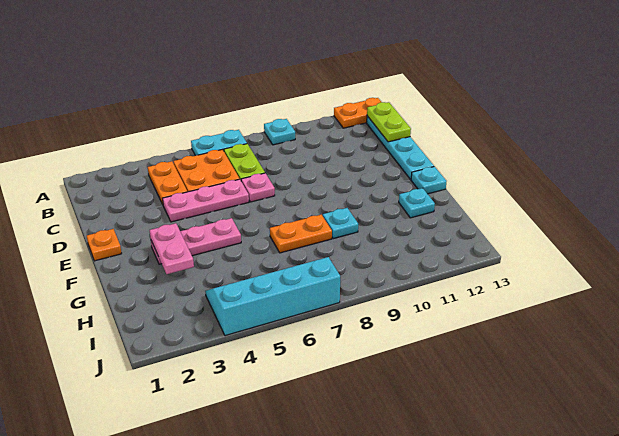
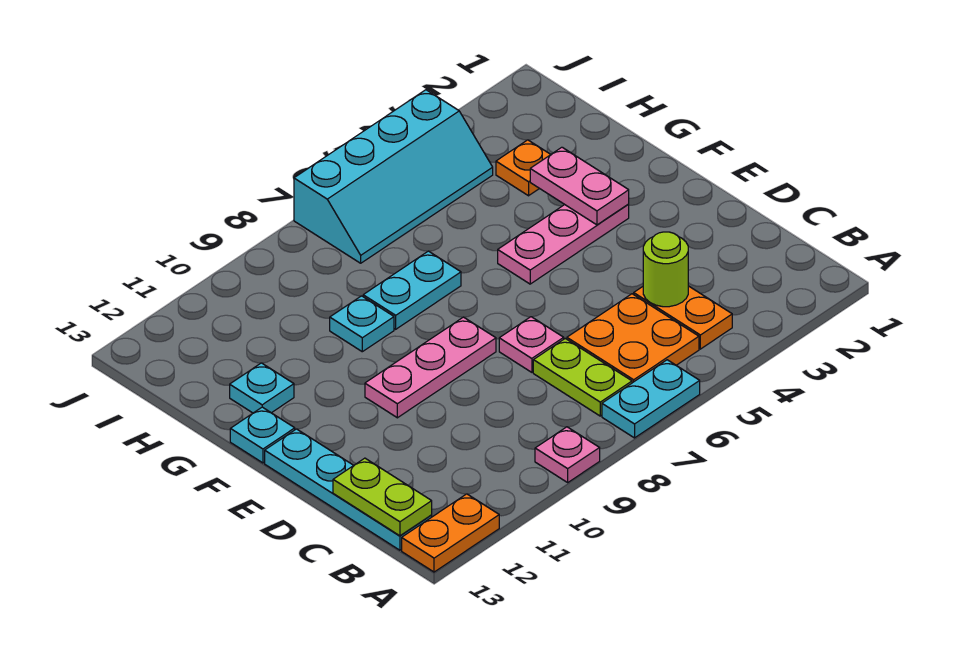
cyan 1x1 plate [264,119,295,145] -> pink 1x1 plate [535,427,600,482]
none -> lime 1x1 round brick [643,232,688,307]
pink 1x3 plate [163,179,249,222] -> pink 1x3 plate moved to [365,317,496,418]
orange 1x1 plate [87,229,122,261] -> orange 1x1 plate moved to [496,140,551,196]
orange 1x2 plate [270,215,332,253] -> cyan 1x2 plate [363,251,461,329]

